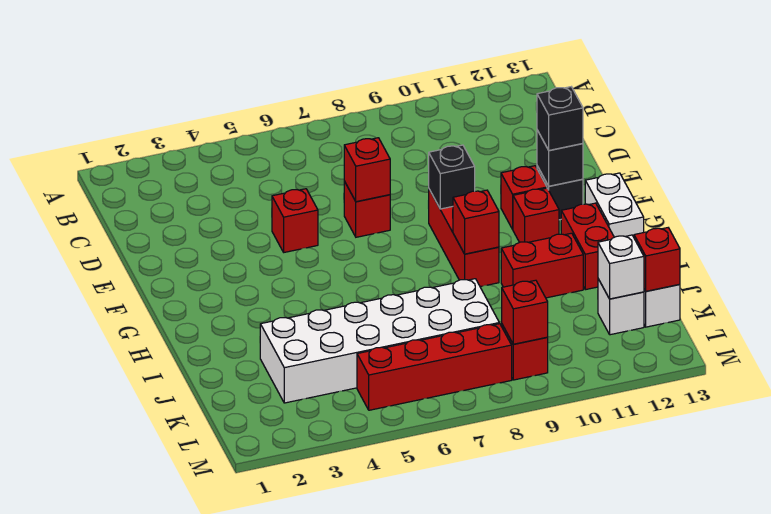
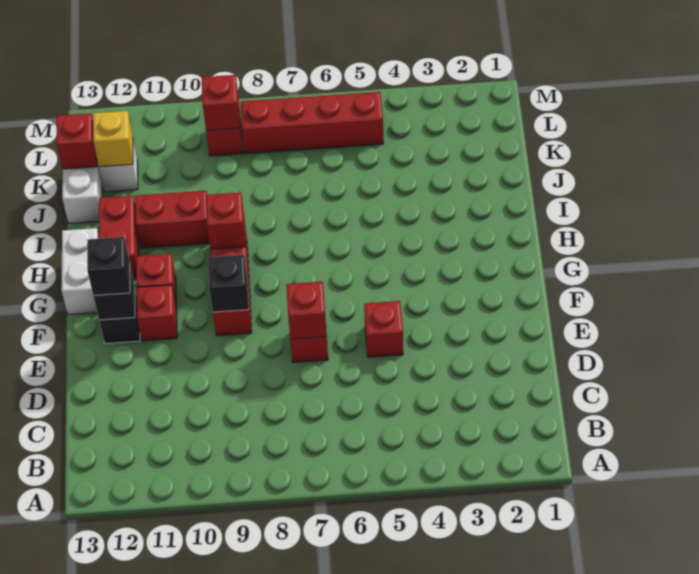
white 2x6 brick [260,279,499,403] -> none
white 1x1 brick [598,235,644,299] -> yellow 1x1 brick [93,111,133,167]

